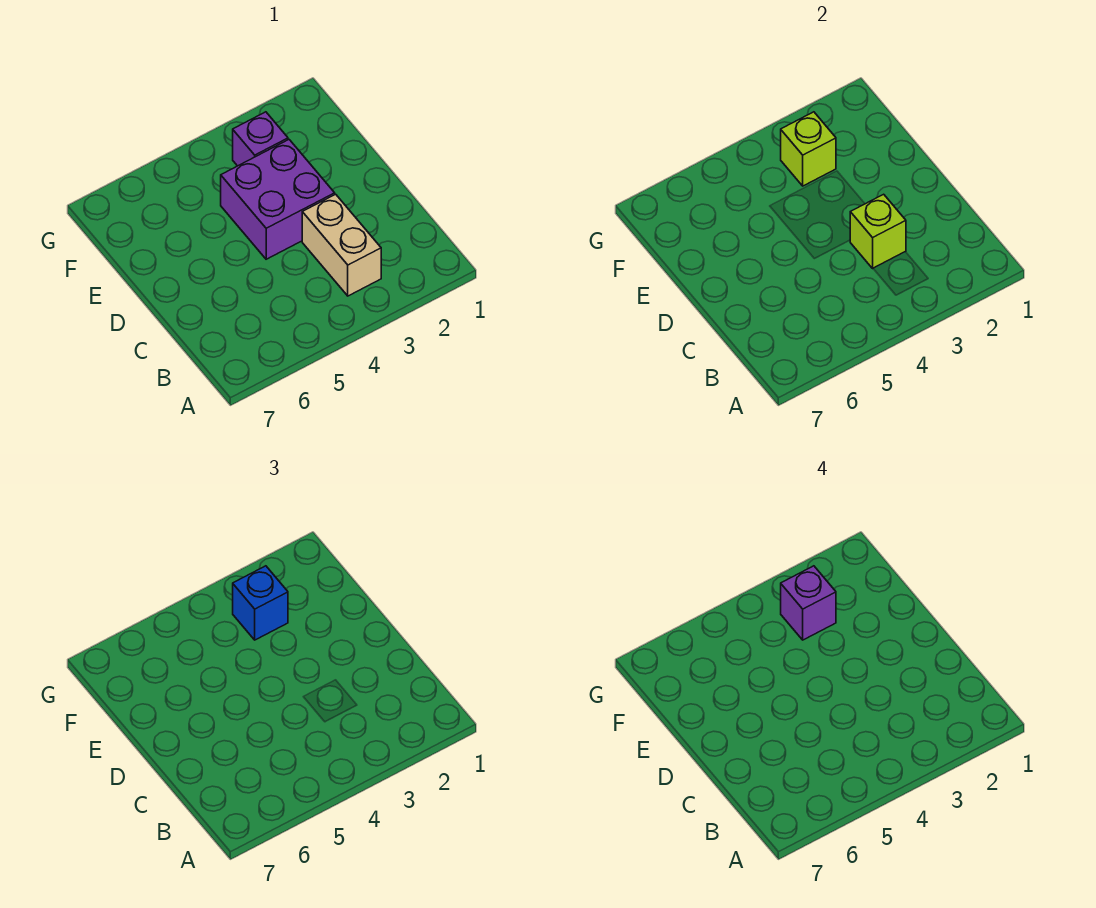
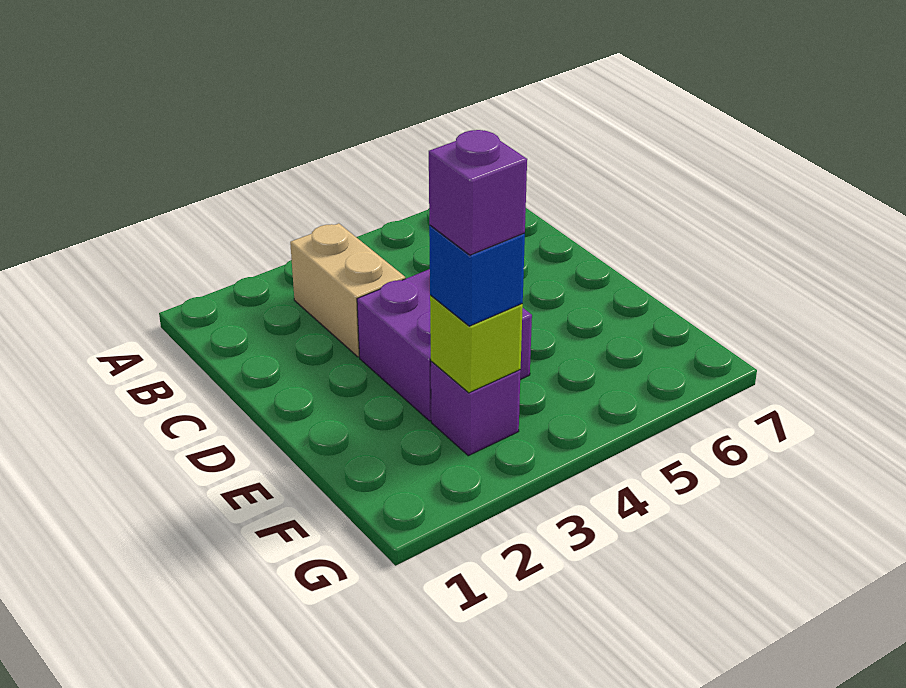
lime 1x1 brick [850,194,906,268] -> none

